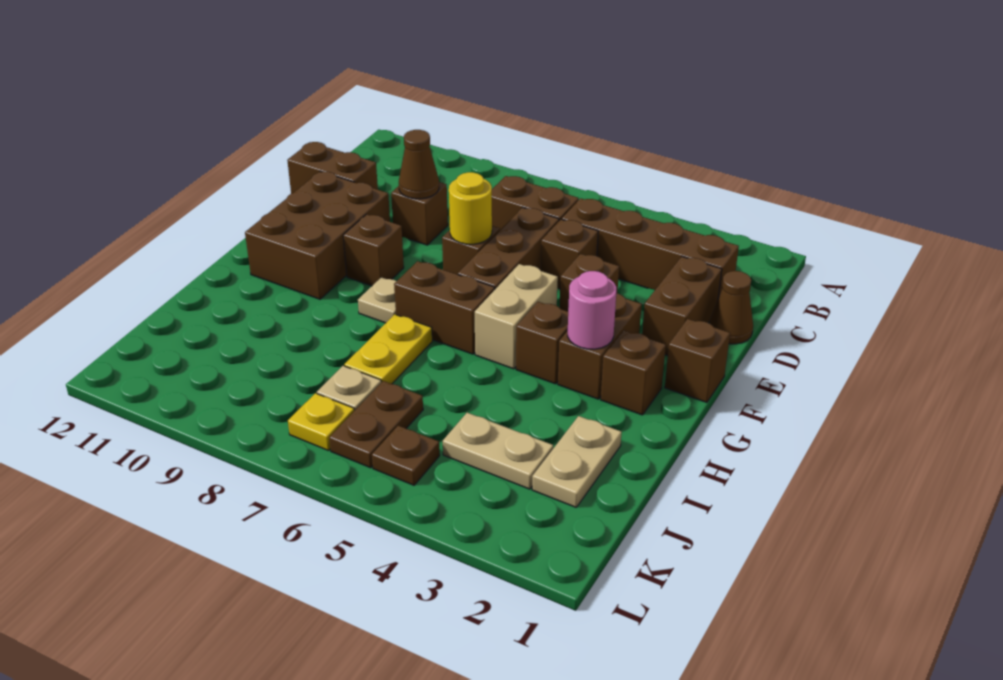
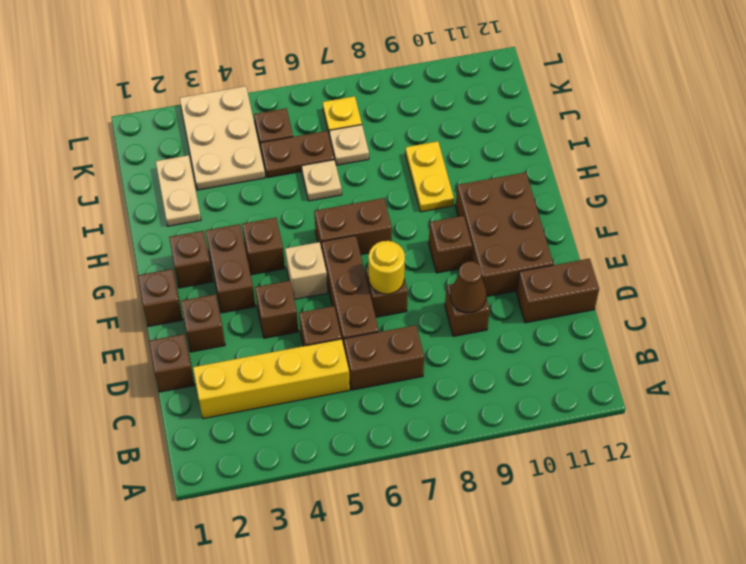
brown 1x4 brick [562,198,739,298] -> yellow 1x4 brick [193,339,350,419]
brown 1x1 cone [709,271,753,344] -> brown 1x1 brick [149,334,194,392]
brown 1x2 brick [642,257,722,356] -> brown 1x1 brick [181,294,225,352]
tan 1x2 brick [475,264,558,369] -> tan 1x1 brick [285,242,328,299]
pink 1x1 round brick [568,271,616,349] -> none
tan 1x1 plate [358,277,396,323] -> tan 1x1 plate moved to [302,160,342,201]
yellow 1x2 plate [344,314,432,384] -> yellow 1x2 plate moved to [405,141,454,212]
tan 1x2 plate [443,413,553,489] -> tan 2x3 plate [180,86,265,190]
brown 1x2 plate [329,381,423,468] -> brown 1x2 plate turned to [260,131,334,178]

